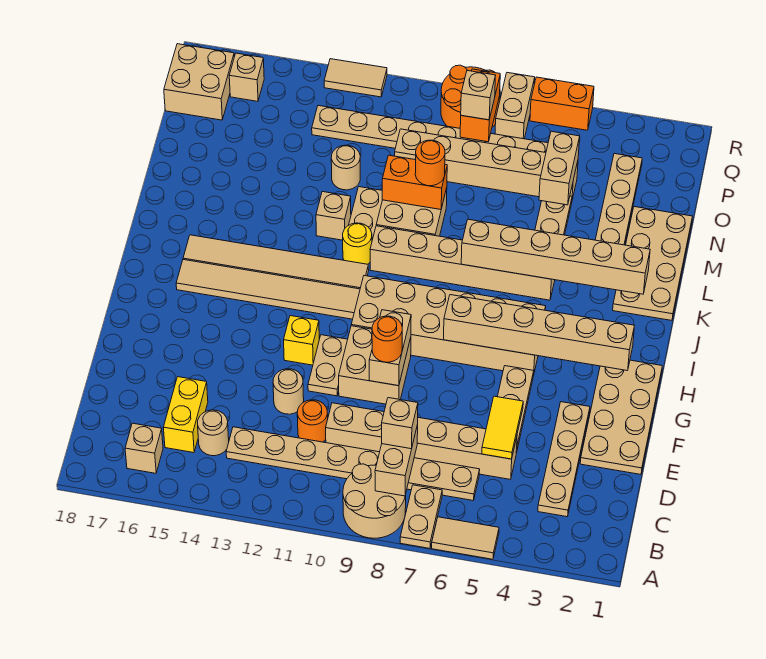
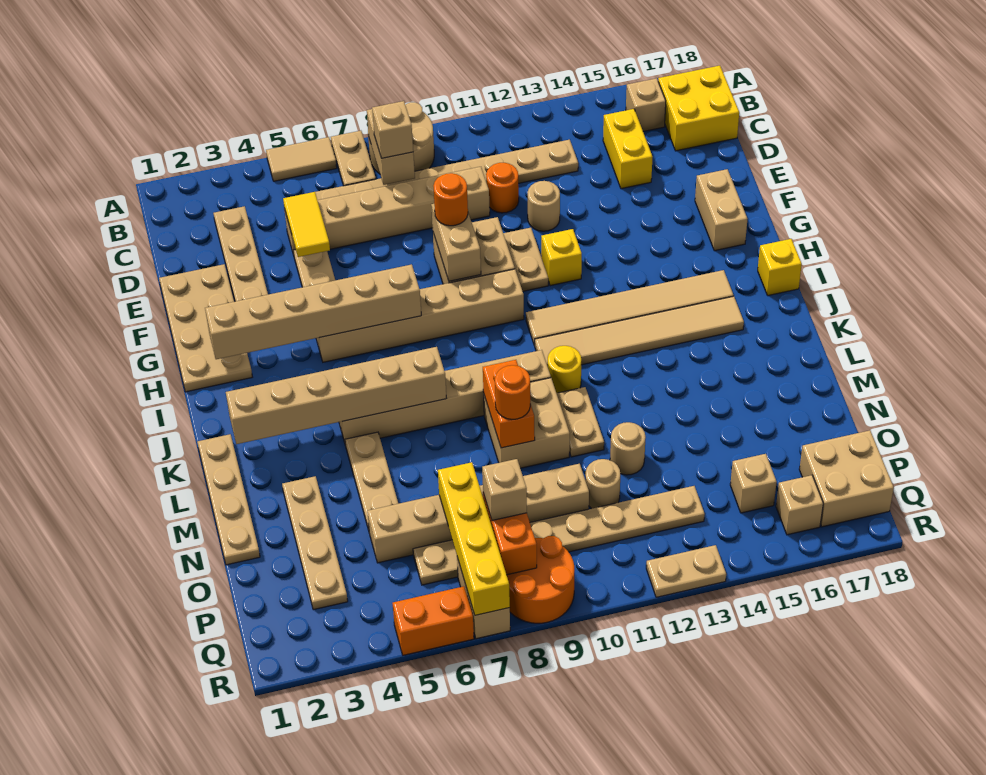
none -> yellow 2x2 brick [658,66,739,151]
tan 1x1 round brick [198,410,229,456] -> tan 1x1 round brick moved to [585,459,620,509]
tan 2x6 brick [351,276,546,376] -> tan 1x6 brick [316,269,524,362]
none -> yellow 1x1 brick [758,239,802,296]
tan 2x4 plate [613,207,692,320] -> tan 1x4 plate [197,434,260,565]
tan 1x1 brick [316,192,351,240] -> tan 1x1 brick moved to [730,454,777,513]
orange 1x2 brick [382,155,447,210] -> orange 1x2 brick turned to [483,360,535,448]
tan 1x2 brick [539,131,580,205] -> tan 1x2 brick moved to [695,169,747,251]
none -> yellow 1x4 brick [438,462,510,615]
tan 1x2 tile [324,59,387,97] -> tan 1x2 plate [646,545,726,597]

